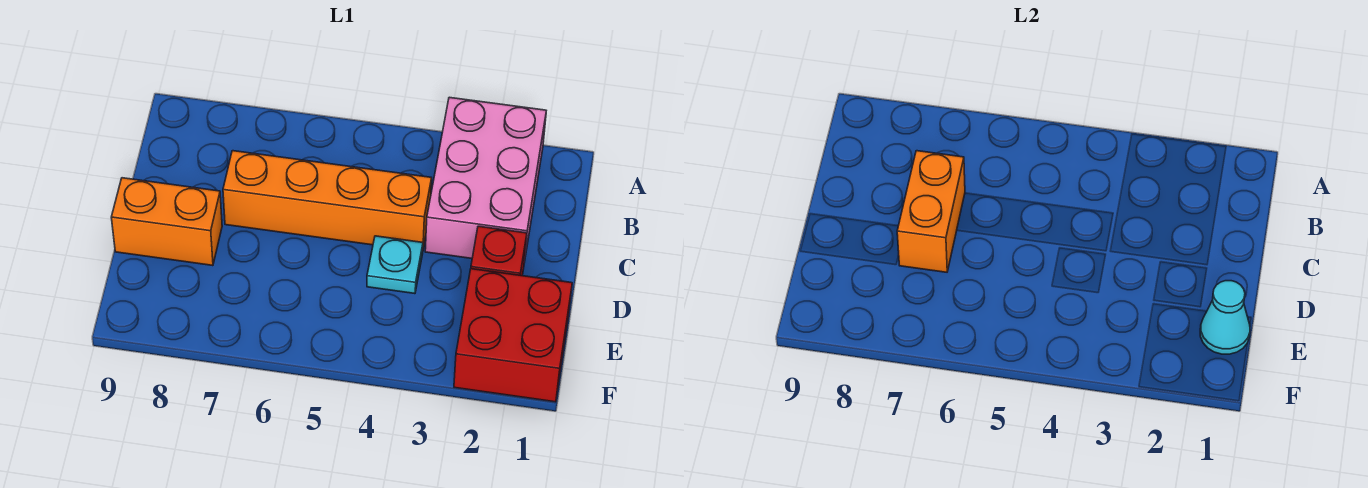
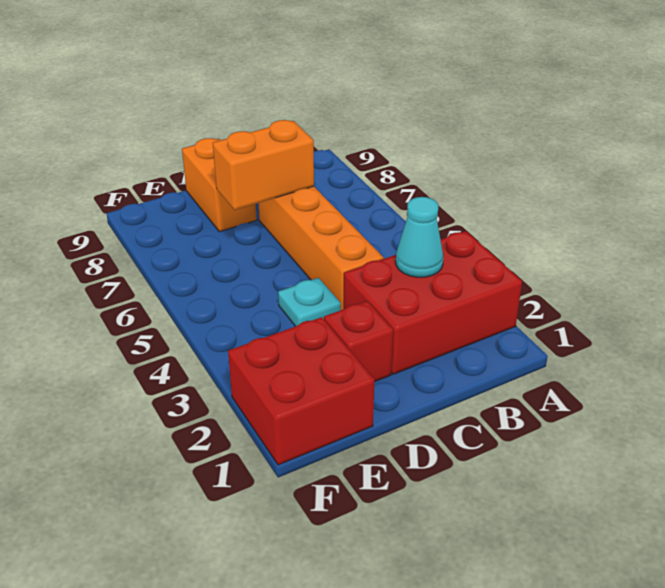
pink 2x3 brick [425,97,546,263] -> red 2x3 brick [344,231,522,374]
cyan 1x1 cone [1200,281,1250,354] -> cyan 1x1 cone moved to [396,197,443,277]

